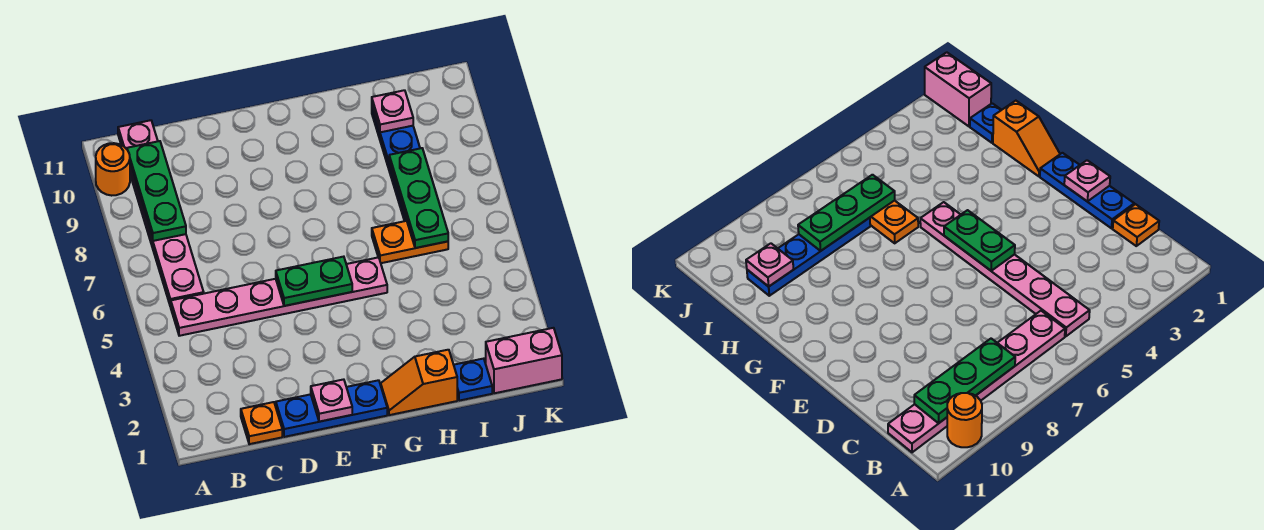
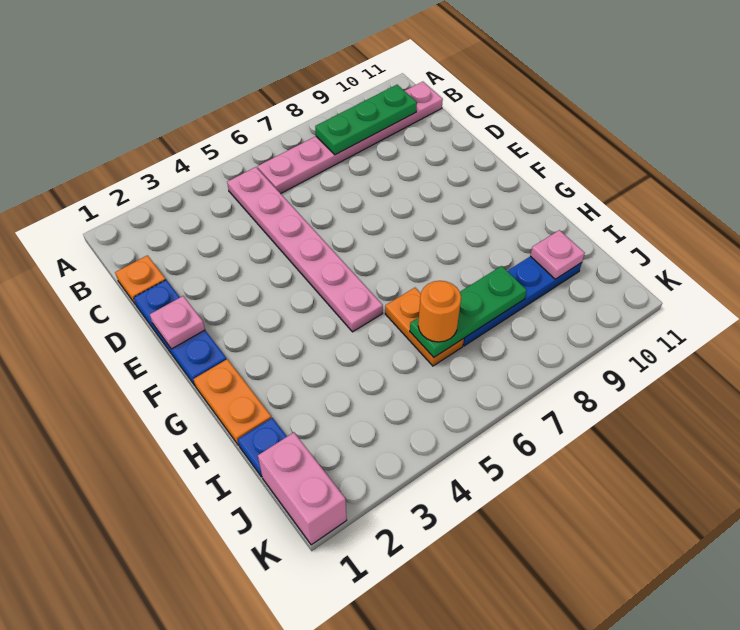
orange 1x1 round brick [96,143,130,196] -> orange 1x1 round brick moved to [418,281,461,342]
green 1x2 plate [276,257,352,306] -> none
orange 1x2 slope [381,350,457,415] -> orange 1x2 plate [194,359,272,445]

